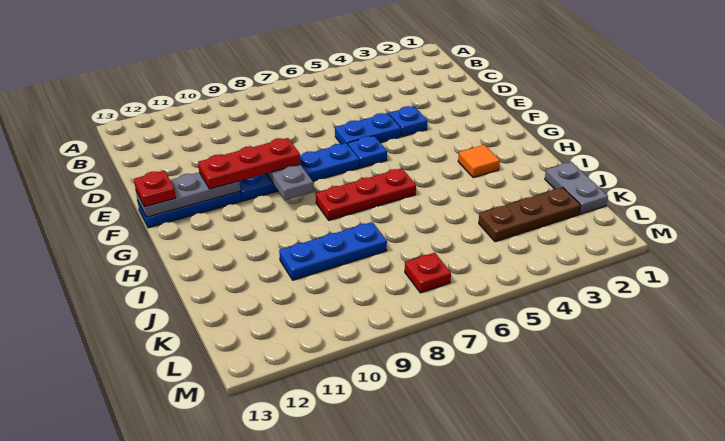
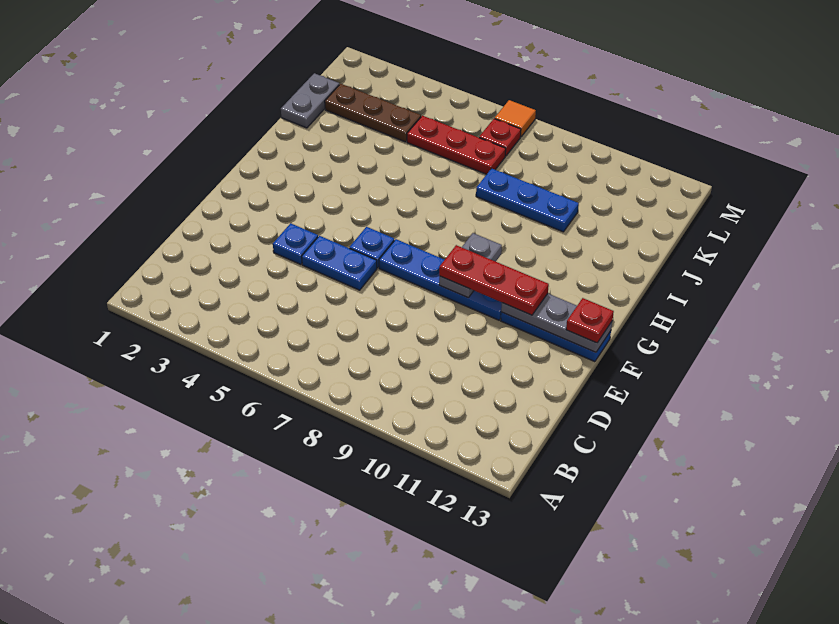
orange 1x1 tile [458,145,500,178] -> orange 1x1 tile moved to [495,100,536,137]
red 1x3 plate [316,168,416,220] -> red 1x3 plate moved to [407,116,506,174]

